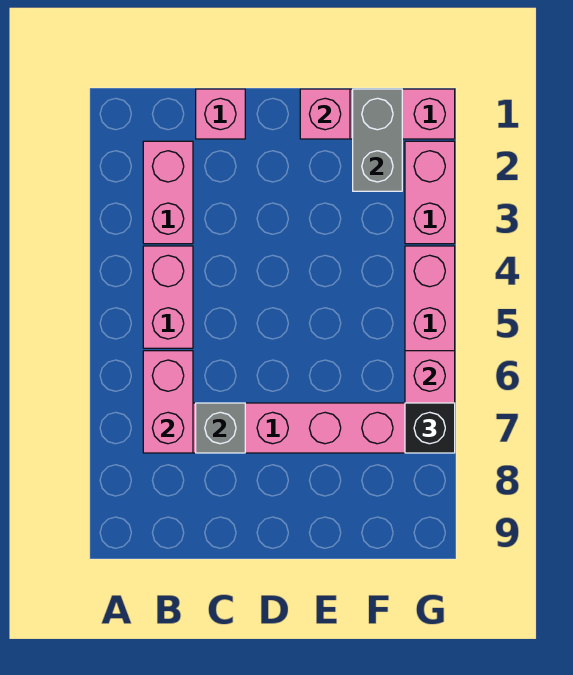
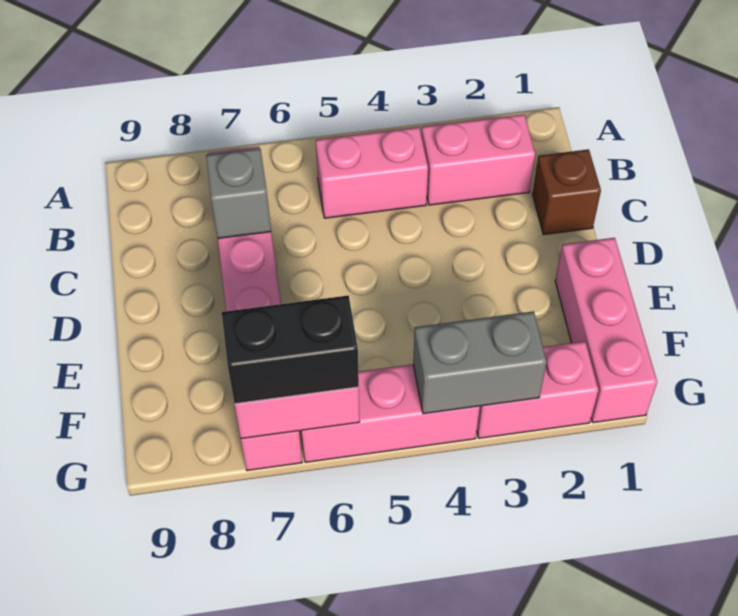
pink 1x2 brick [143,351,193,453] -> none
pink 1x1 brick [196,89,245,139] -> brown 1x1 brick [533,149,601,235]
pink 1x1 brick [300,89,350,139] -> none
grey 1x2 brick [353,89,402,191] -> grey 1x2 brick moved to [413,311,547,414]
black 1x1 brick [405,403,455,453] -> black 1x2 brick [222,295,359,404]

